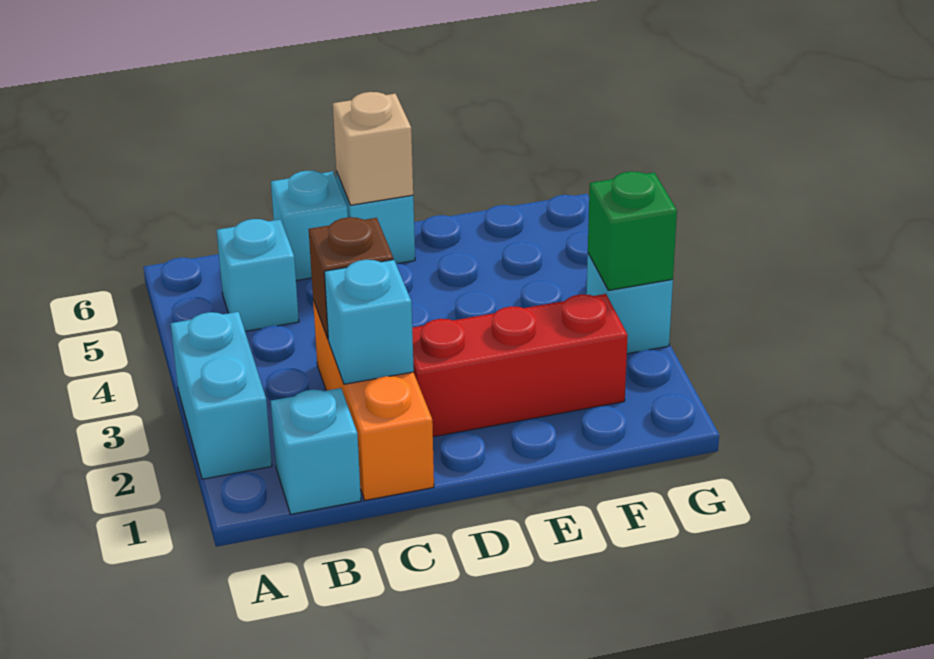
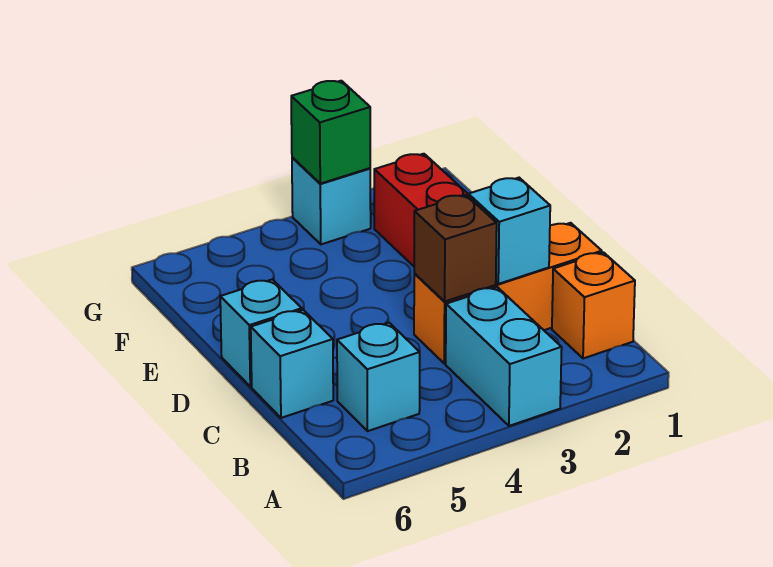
cyan 1x2 brick [171,312,272,479] -> cyan 1x2 brick turned to [446,287,562,426]
cyan 1x1 brick [271,388,361,514] -> orange 1x1 brick [552,252,635,358]
tan 1x1 brick [333,92,413,205] -> none

